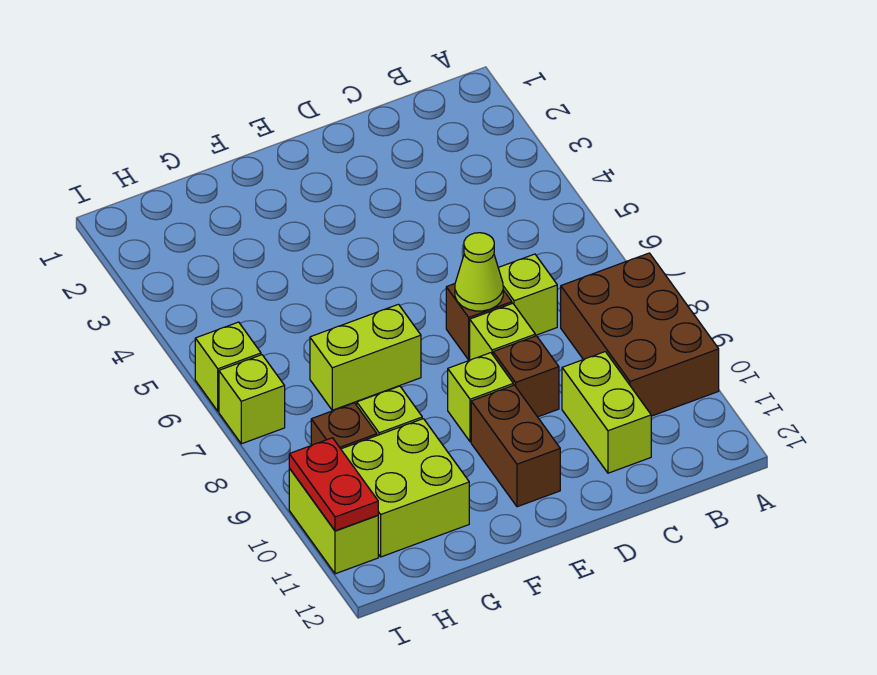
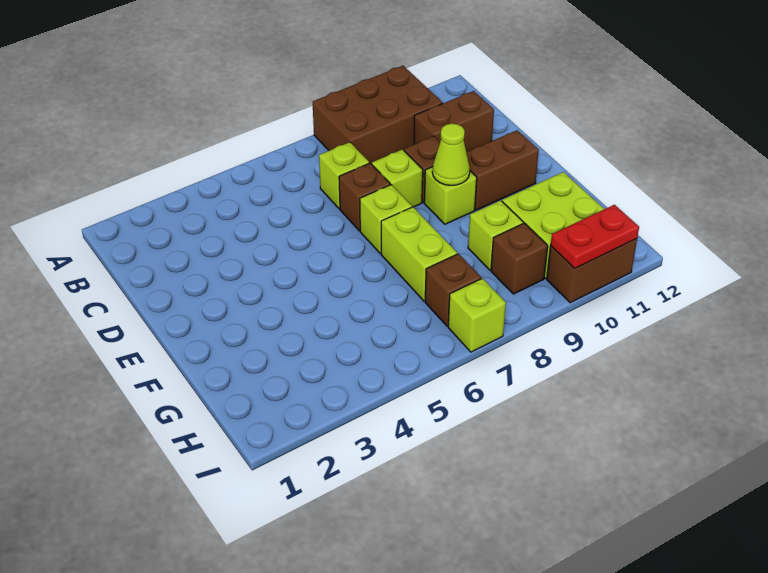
lime 1x2 brick [562,352,651,473] -> brown 1x2 brick [414,91,494,152]
lime 1x1 cone [455,233,503,311] -> lime 1x1 cone moved to [432,124,470,185]
none -> brown 1x1 brick [425,254,481,326]
lime 1x1 brick [195,322,261,411] -> lime 1x1 brick moved to [360,185,412,254]
lime 1x2 brick [289,468,378,574] -> brown 1x2 brick [547,239,637,303]

